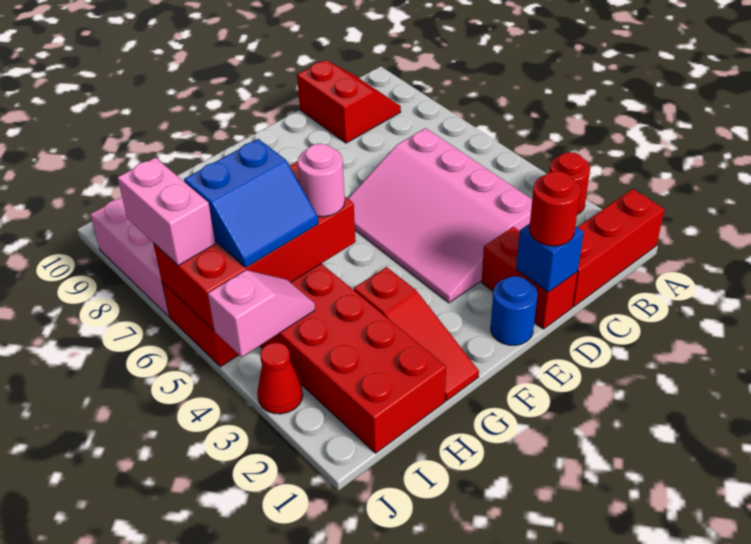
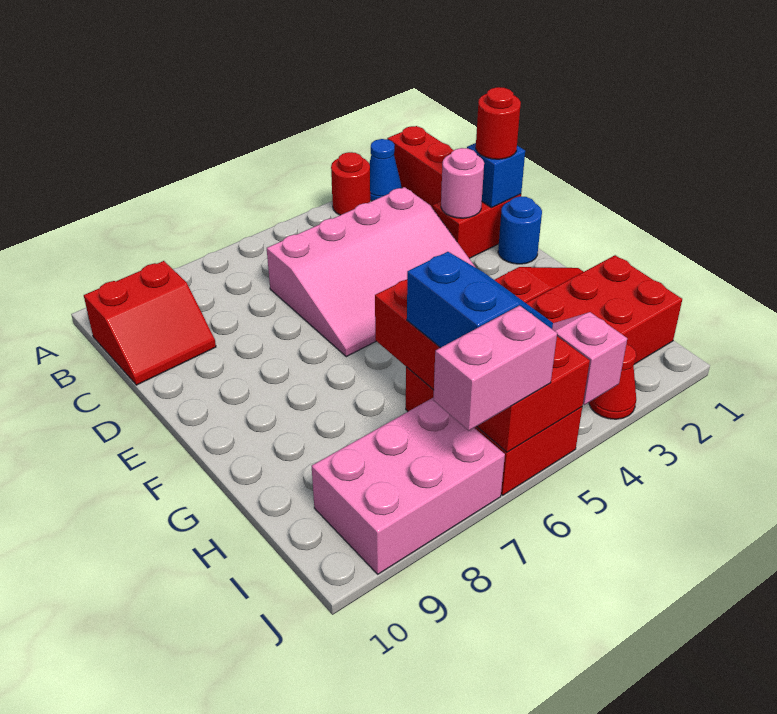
none -> blue 1x1 cone [369,139,401,201]
red 2x2 slope [297,60,401,143] -> red 2x2 slope turned to [84,261,216,385]
pink 1x1 round brick [298,144,345,217] -> pink 1x1 round brick moved to [441,148,484,218]

